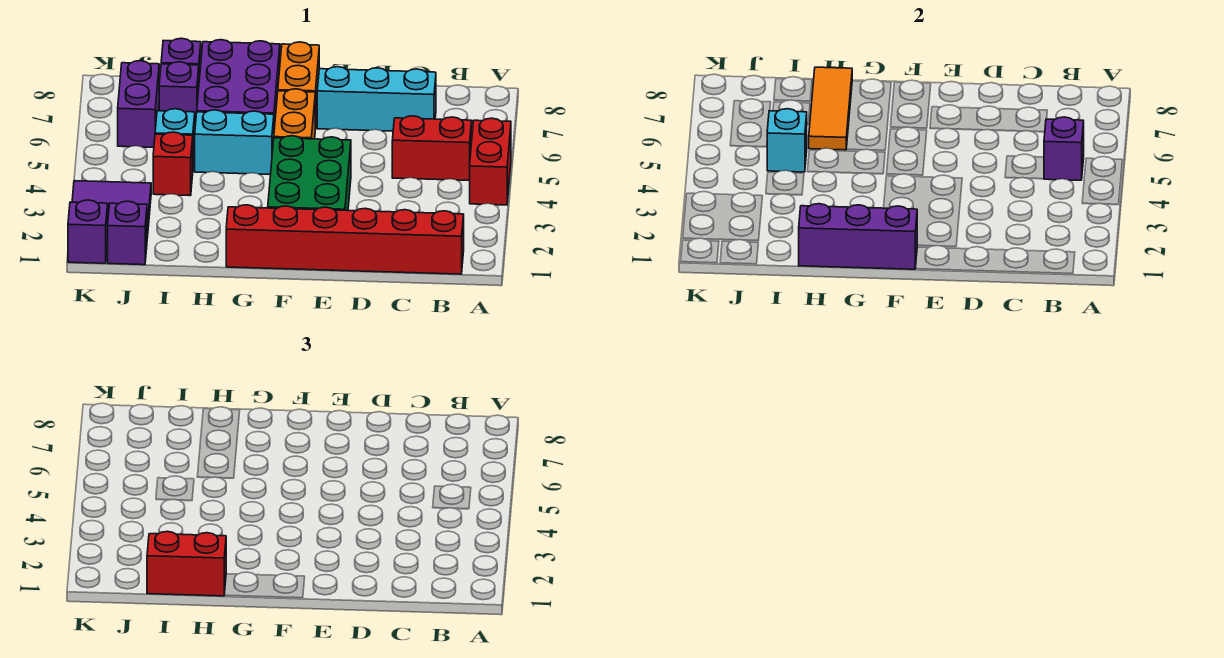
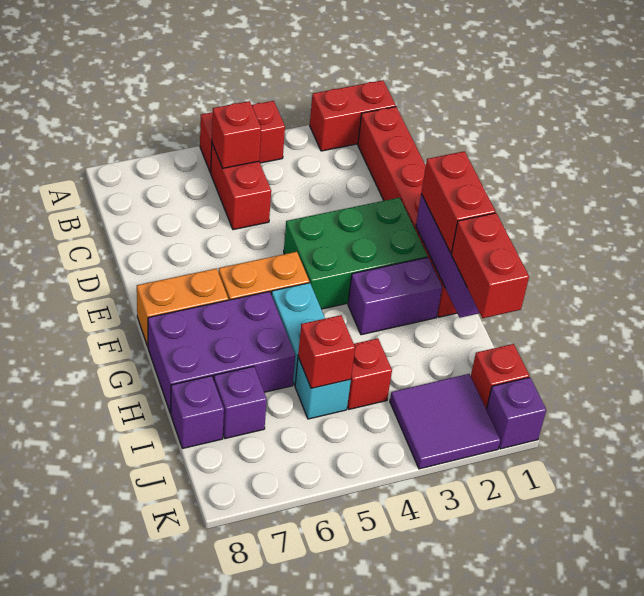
none -> red 1x2 brick [310,80,396,151]
purple 1x1 brick [1044,117,1084,180] -> red 1x1 brick [212,101,261,168]
cyan 1x3 brick [317,67,436,131] -> none
none -> red 1x2 brick [421,151,496,253]
orange 1x3 tile [809,67,852,150] -> none
cyan 1x1 brick [767,109,807,172] -> red 1x1 brick [298,315,355,388]
purple 1x1 brick [108,201,147,265] -> red 1x1 brick [471,344,529,409]
purple 1x2 brick [118,61,159,147] -> purple 1x2 brick moved to [348,257,442,335]

